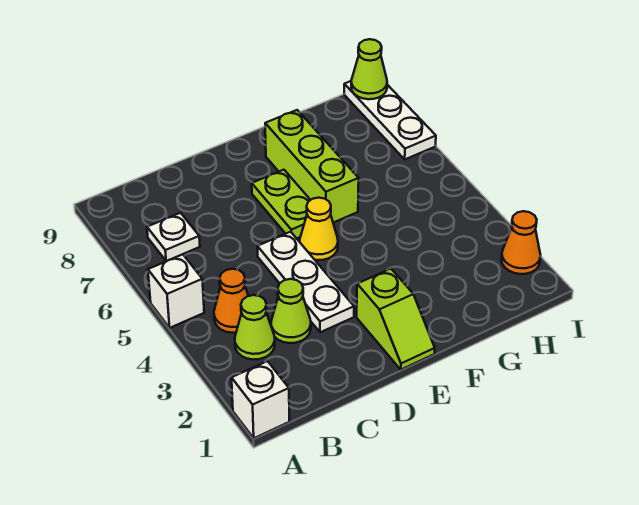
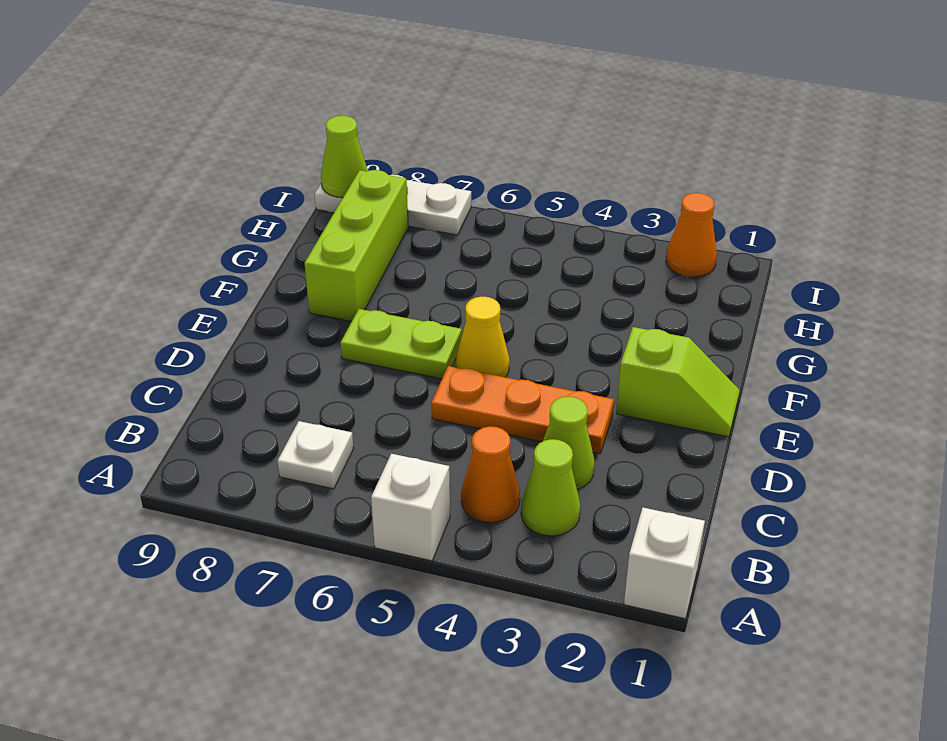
white 1x3 plate [257,232,354,332] -> orange 1x3 plate [432,366,614,454]
lime 1x3 brick [265,110,359,223] -> lime 1x3 brick turned to [304,170,408,321]

